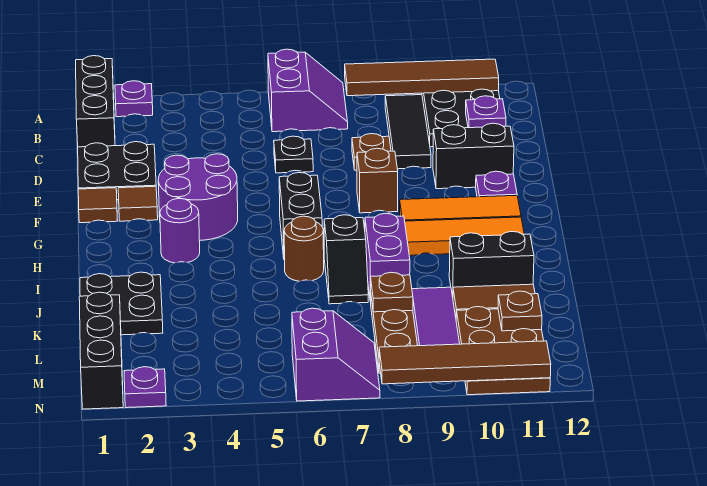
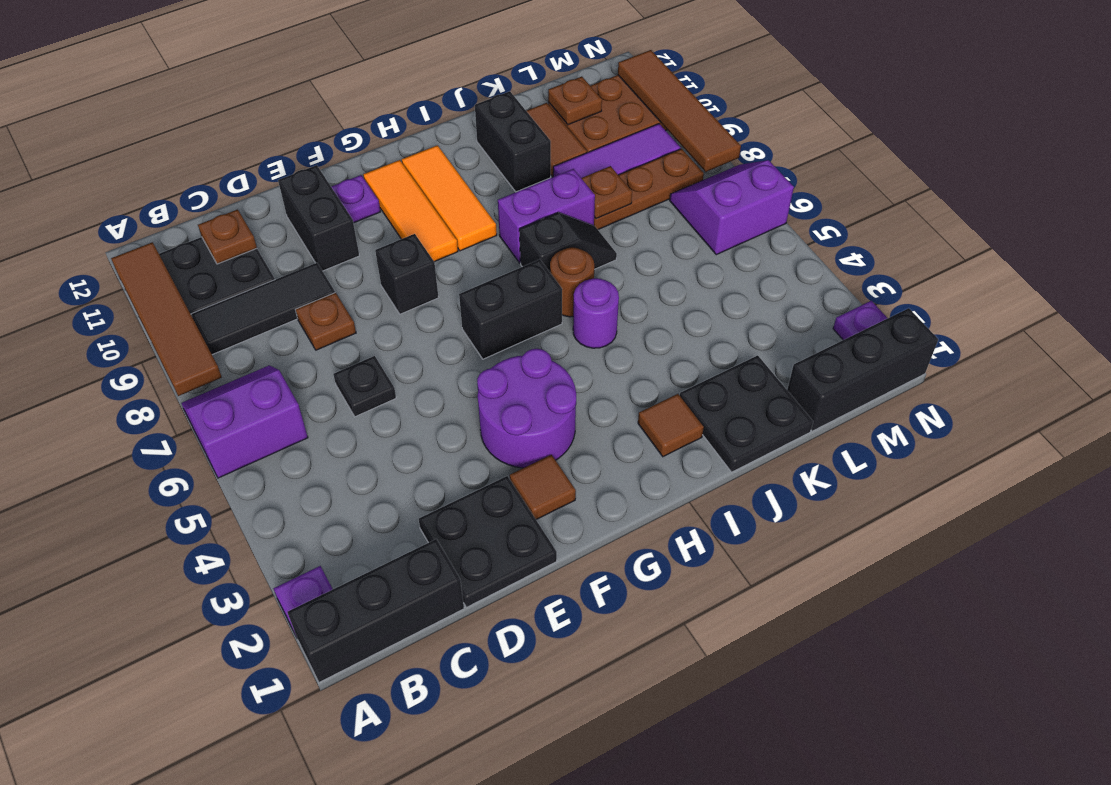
purple 1x1 plate [466,96,506,128] -> brown 1x1 plate [198,209,257,264]
brown 1x1 tile [78,188,117,223] -> brown 1x1 tile moved to [638,394,704,457]
brown 1x1 brick [357,148,398,213] -> black 1x1 brick [375,234,439,314]
purple 1x1 round brick [160,199,200,263] -> purple 1x1 round brick moved to [573,278,619,348]

